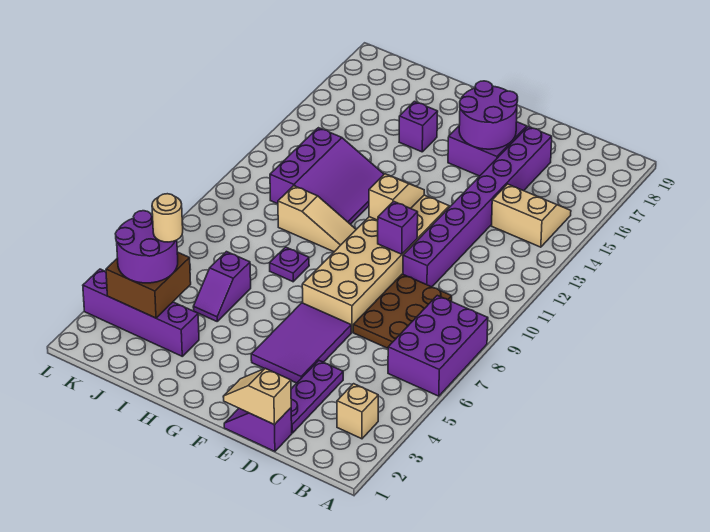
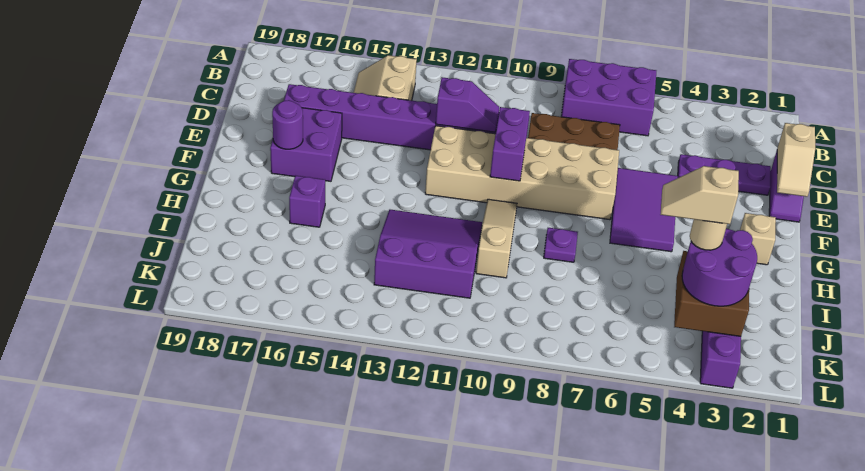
tan 1x1 brick [337,384,378,439] -> tan 1x1 brick moved to [740,213,776,265]
purple 2x3 tile [251,303,351,383] -> purple 2x3 tile turned to [610,168,678,252]
purple 1x1 brick [378,201,418,254] -> purple 1x2 brick [490,107,530,181]
purple 2x2 round brick [459,81,518,149] -> purple 1x1 round brick [272,100,303,149]
tan 1x2 slope [369,174,424,220] -> tan 1x2 slope moved to [660,166,739,224]
purple 1x2 slope [193,252,251,321] -> purple 1x2 slope moved to [436,77,499,132]

